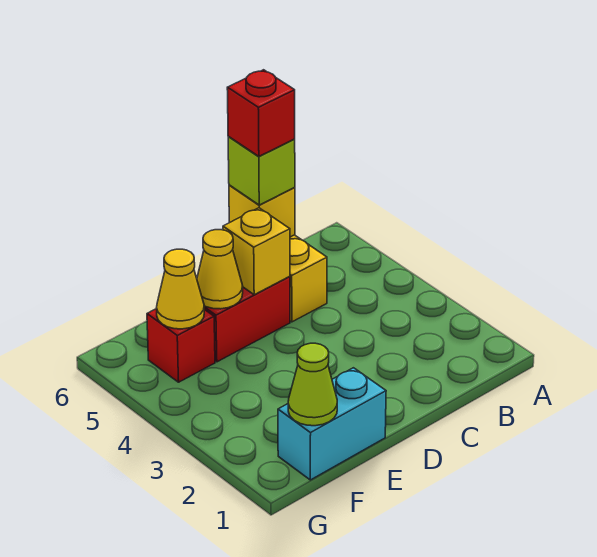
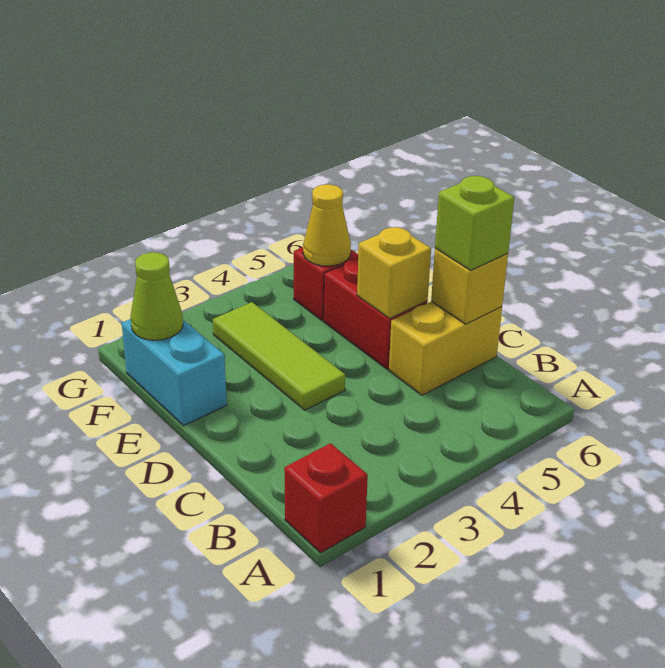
red 1x1 brick [227,70,295,156] -> red 1x1 brick moved to [284,443,368,553]
none -> lime 1x3 tile [213,302,345,410]
yellow 1x1 cone [197,230,243,309] -> none

